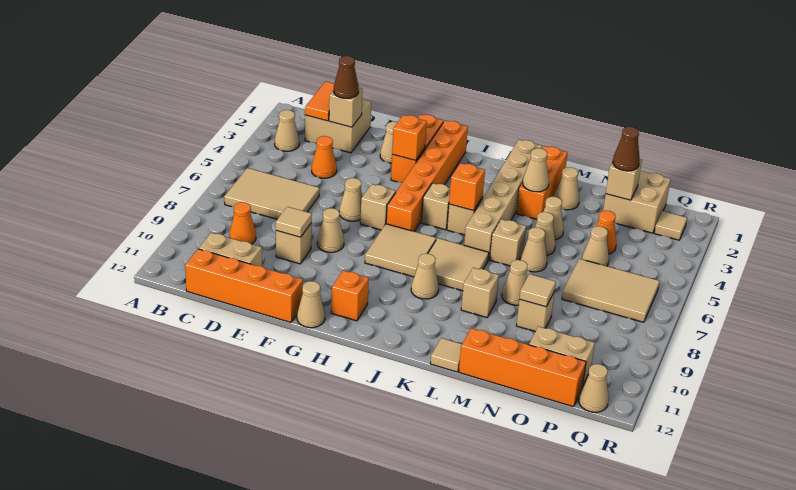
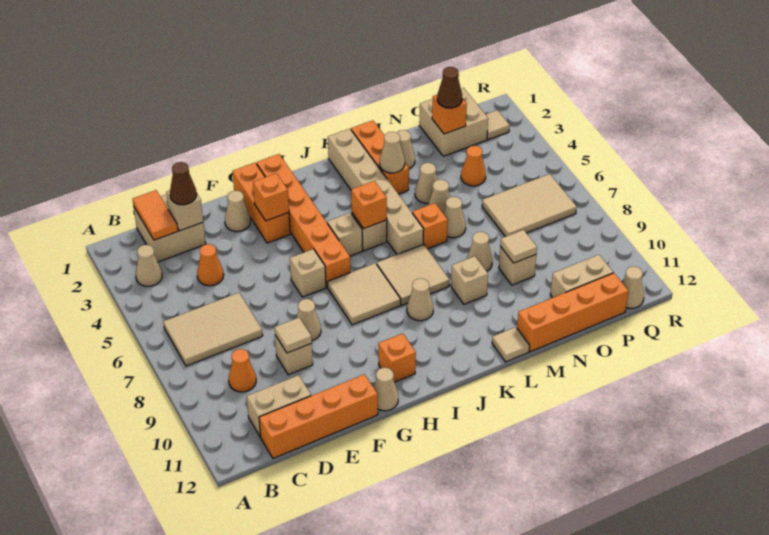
tan 1x1 cone [339,178,363,221] -> none
tan 1x1 brick [490,219,526,266] -> orange 1x1 brick [412,203,448,249]
tan 1x1 brick [606,159,642,200] -> orange 1x1 brick [432,95,467,134]
tan 1x1 cone [582,226,609,266] -> none

